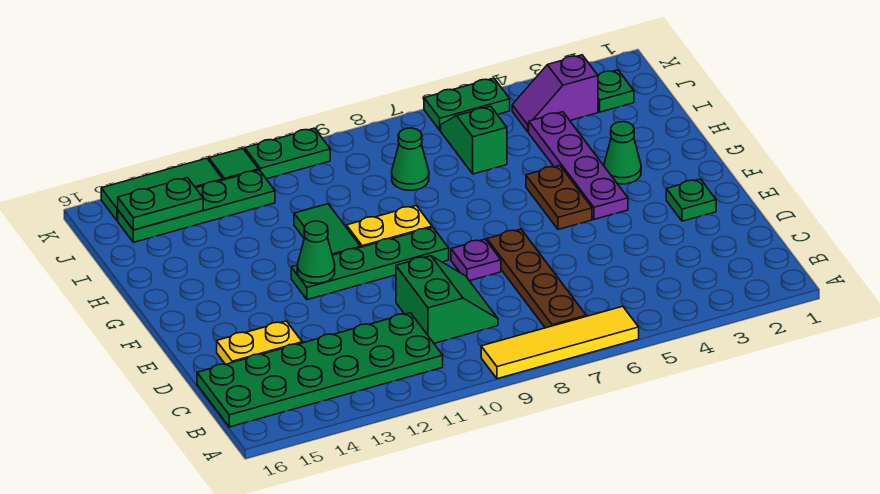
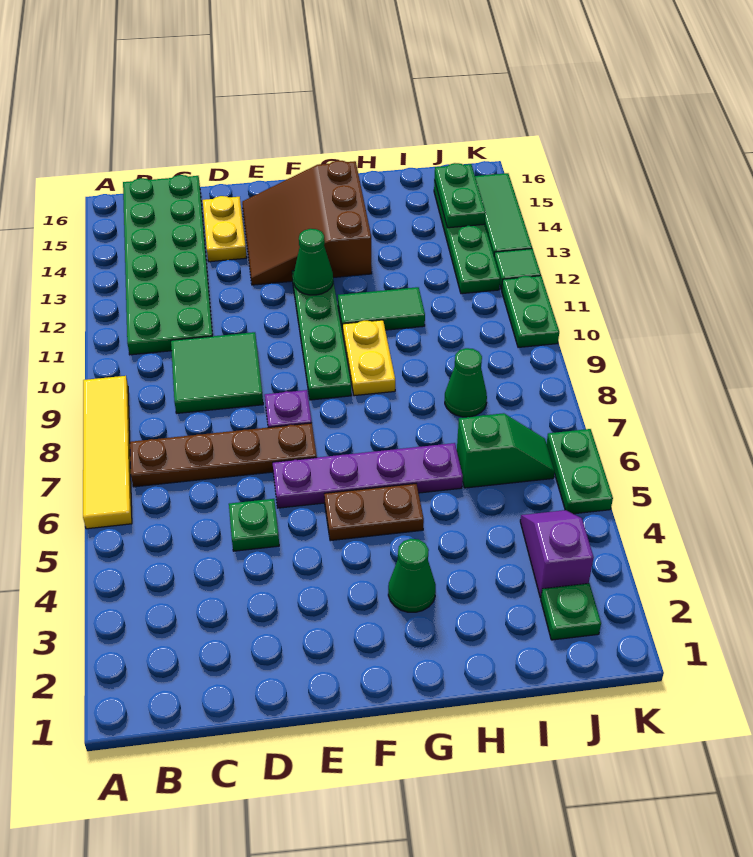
green 2x2 slope [396,256,498,343] -> green 2x2 tile [171,332,263,413]
green 1x1 plate [666,179,716,221] -> green 1x1 plate moved to [229,499,279,551]
none -> brown 3x3 slope [242,160,372,285]
purple 1x4 plate [529,112,628,219] -> purple 1x4 plate moved to [273,443,463,508]

